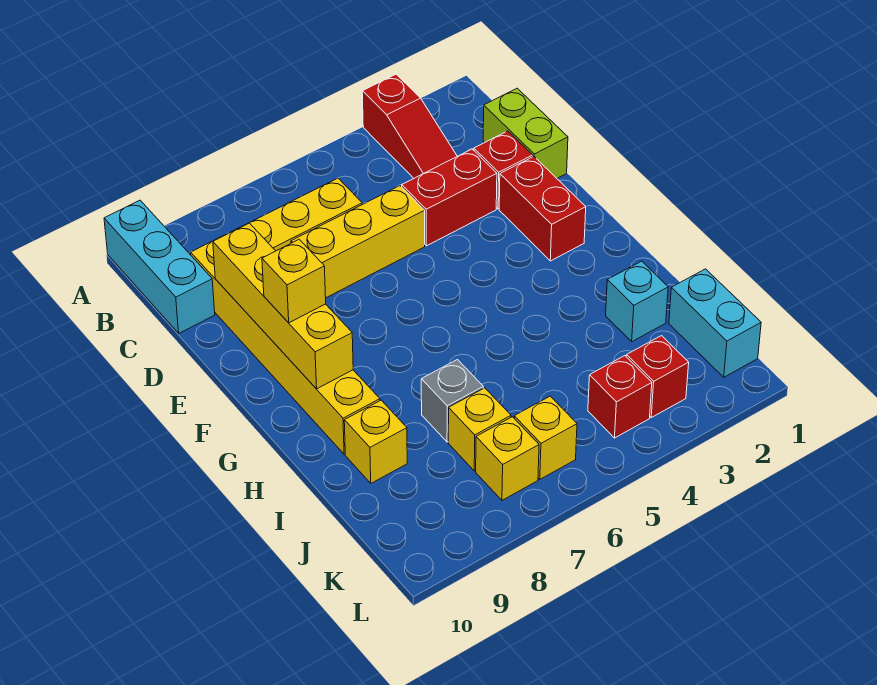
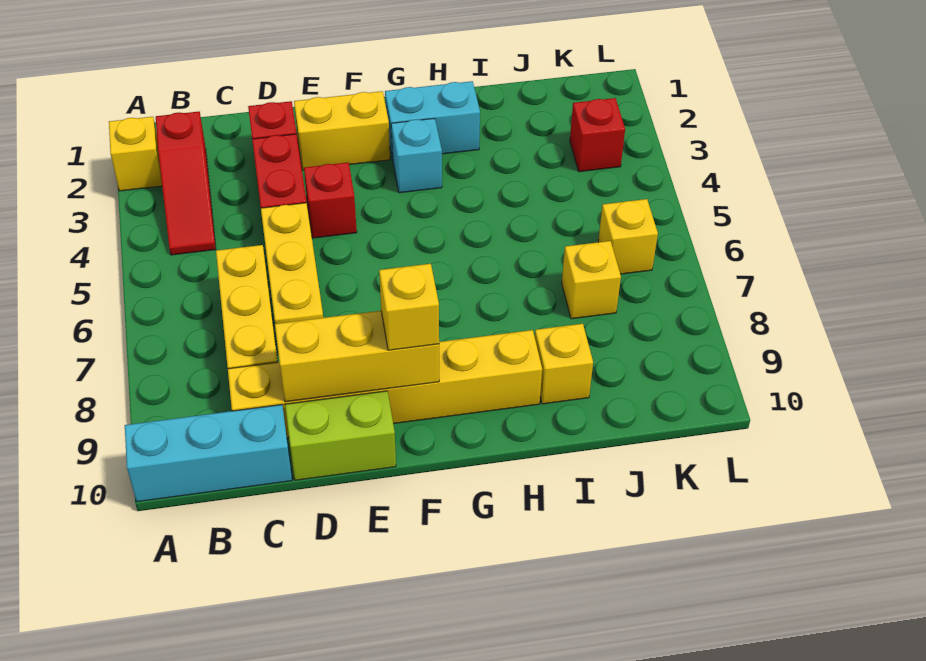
red 1x3 slope [362,74,457,178] -> red 1x3 slope turned to [156,112,216,255]
lime 1x2 brick [483,88,568,178] -> lime 1x2 brick moved to [285,391,396,480]
yellow 1x4 brick [213,223,353,389] -> yellow 1x3 brick [275,311,439,402]
red 1x2 brick [499,156,586,261] -> yellow 1x2 brick [294,91,390,170]
cyan 1x1 brick [606,261,668,341] -> cyan 1x1 brick moved to [391,118,442,193]
grey 1x1 brick [421,360,483,442] -> none
cyan 1x2 brick [669,269,761,377] -> cyan 1x2 brick moved to [385,81,480,159]
red 1x1 brick [588,356,652,438] -> red 1x1 brick moved to [304,162,357,238]
yellow 1x1 brick [476,417,539,500] -> yellow 1x1 brick moved to [109,117,162,191]

